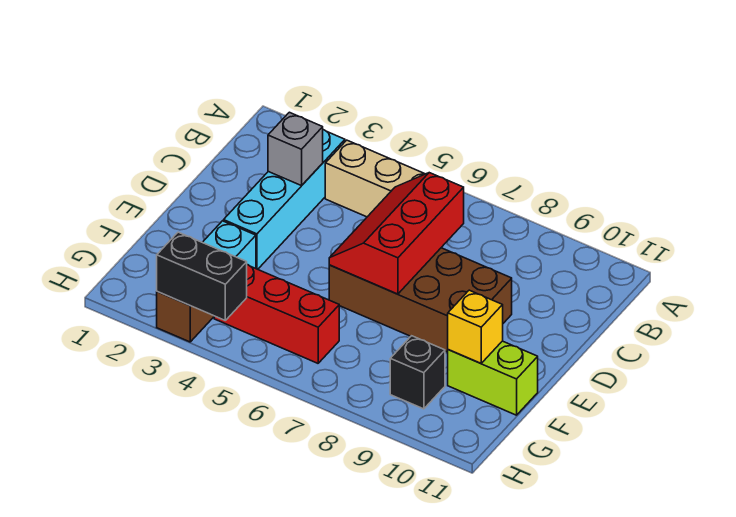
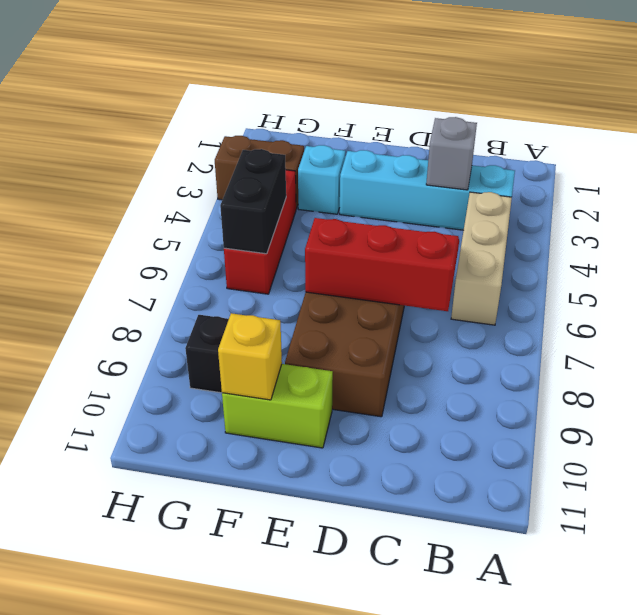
lime 1x2 brick [448,341,538,415] -> lime 1x2 brick turned to [222,364,333,448]
black 1x2 brick [157,232,247,320] -> black 1x2 brick moved to [220,149,286,254]

